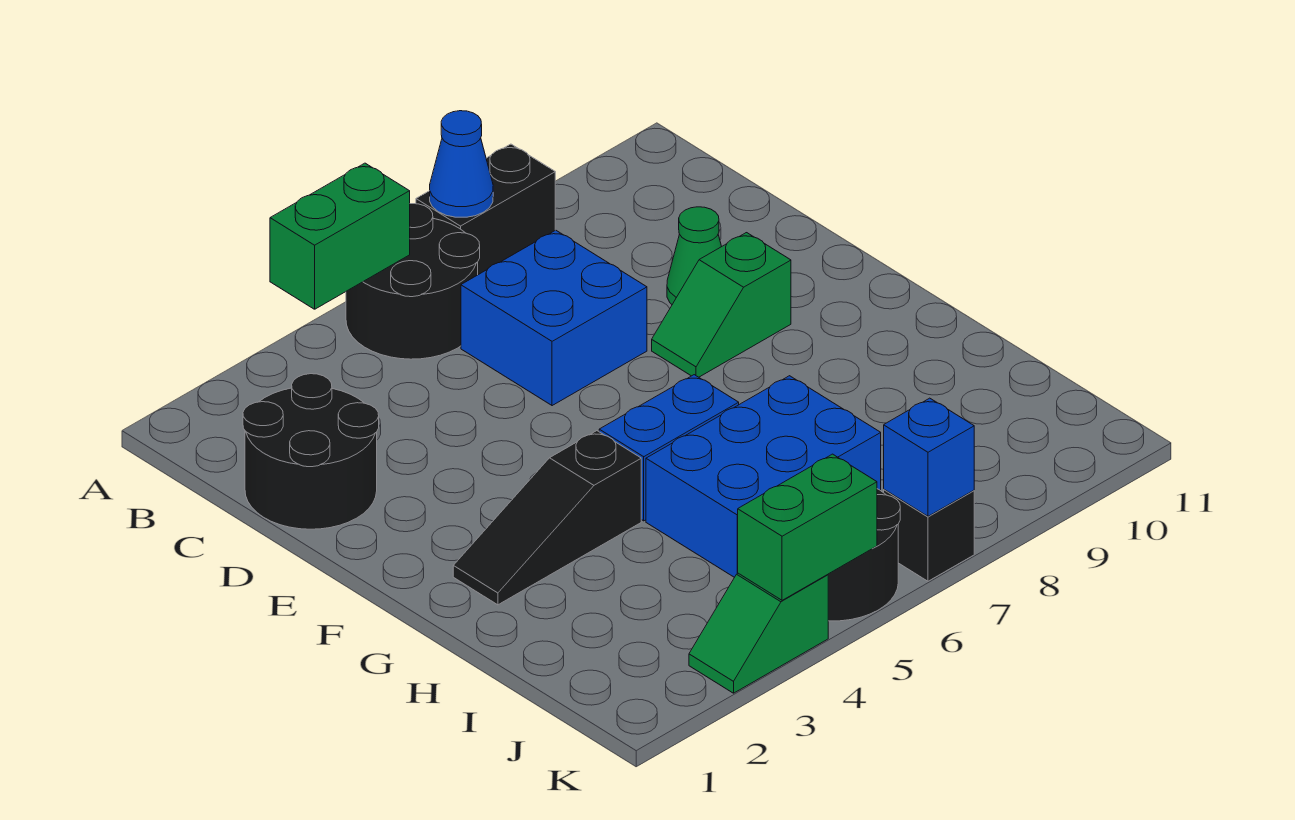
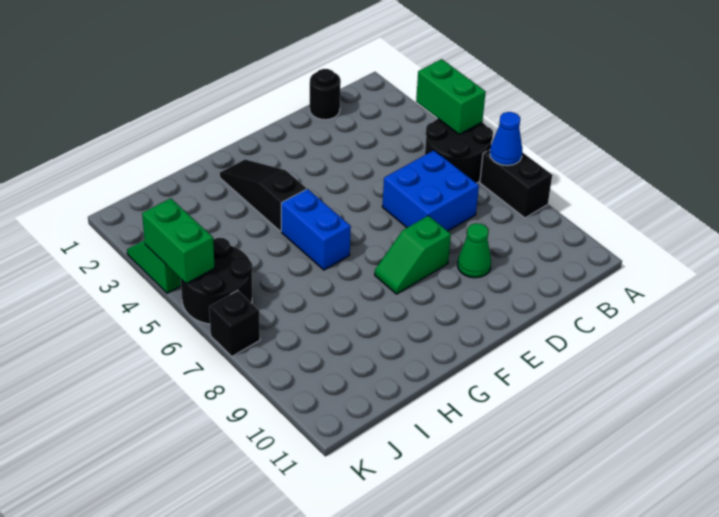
black 2x2 round brick [243,374,379,529] -> black 1x1 round brick [310,69,341,120]
green 1x2 slope [652,233,791,377] -> green 1x2 slope turned to [375,216,451,294]
blue 2x3 brick [646,376,881,577] -> none
blue 1x1 brick [884,398,974,516] -> none

